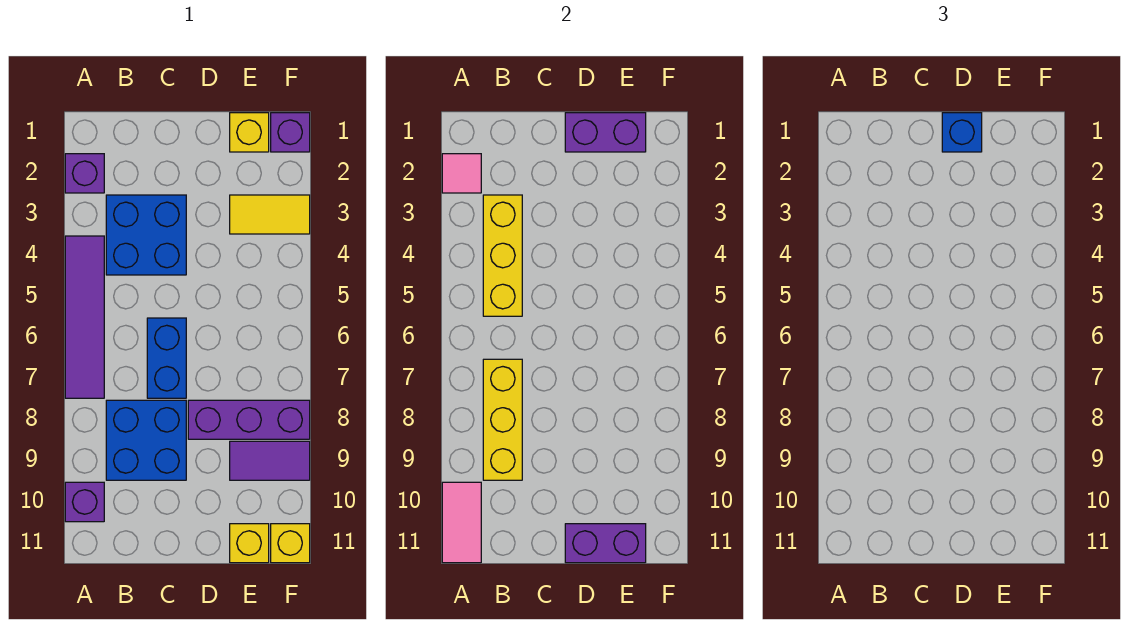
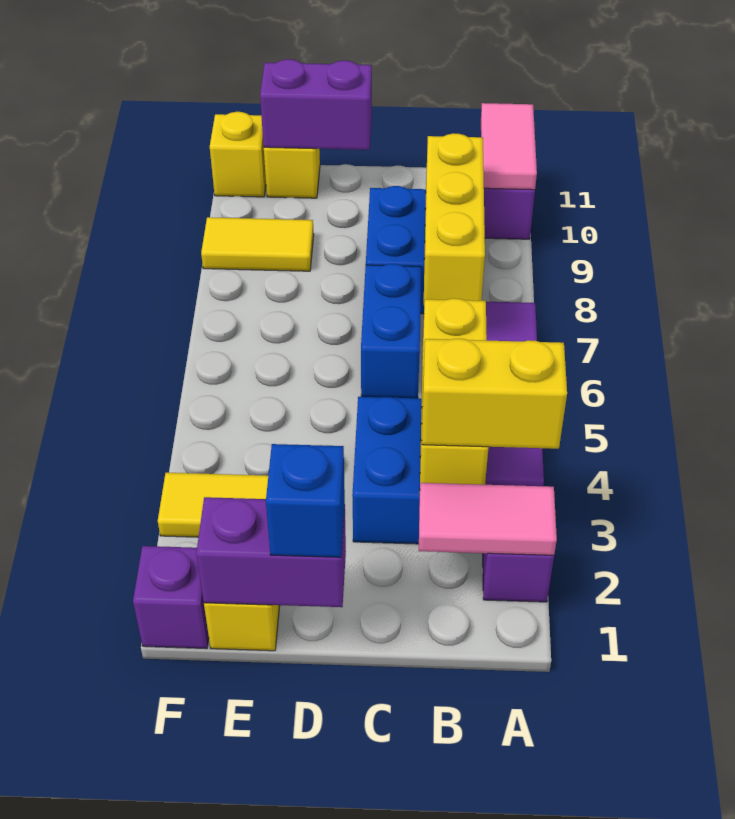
pink 1x1 tile [442,154,481,193] -> pink 1x2 tile [419,483,557,555]
none -> yellow 1x2 brick [422,339,567,449]
purple 1x3 brick [188,400,310,439] -> none
purple 1x2 tile [230,441,310,480] -> yellow 1x2 tile [201,217,314,271]

